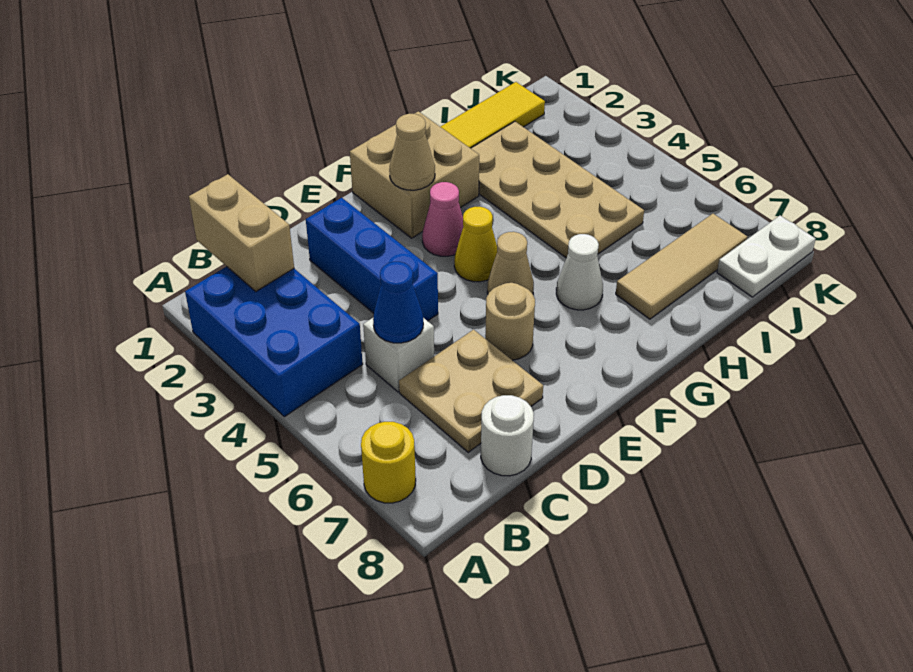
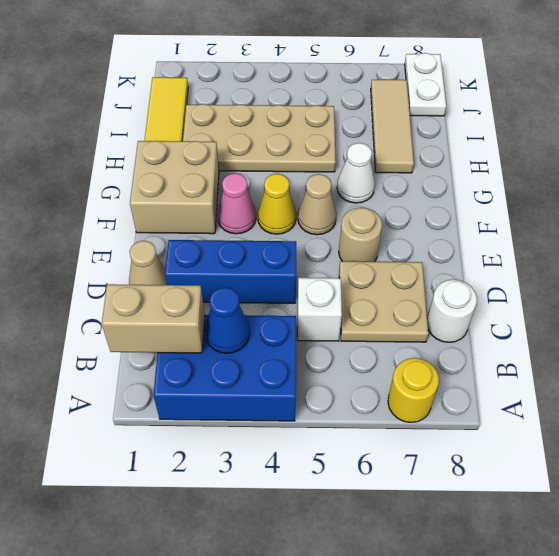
blue 1x1 cone [373,262,423,343] -> blue 1x1 cone moved to [205,288,250,353]
tan 1x1 cone [389,114,435,190] -> tan 1x1 cone moved to [129,241,167,285]

